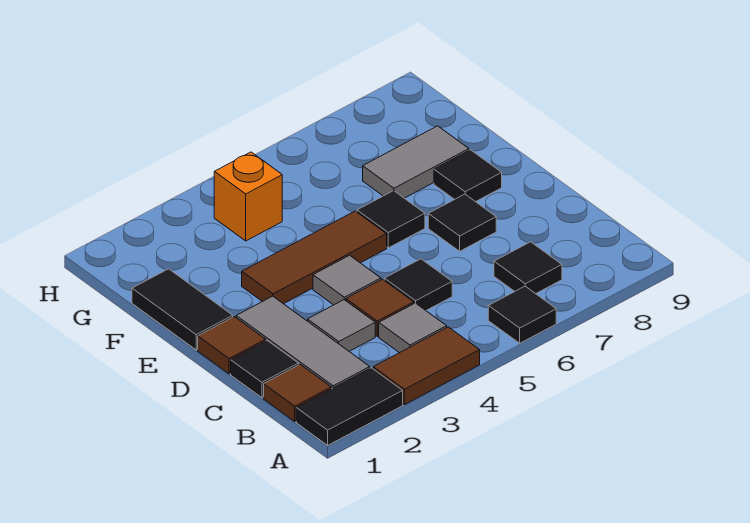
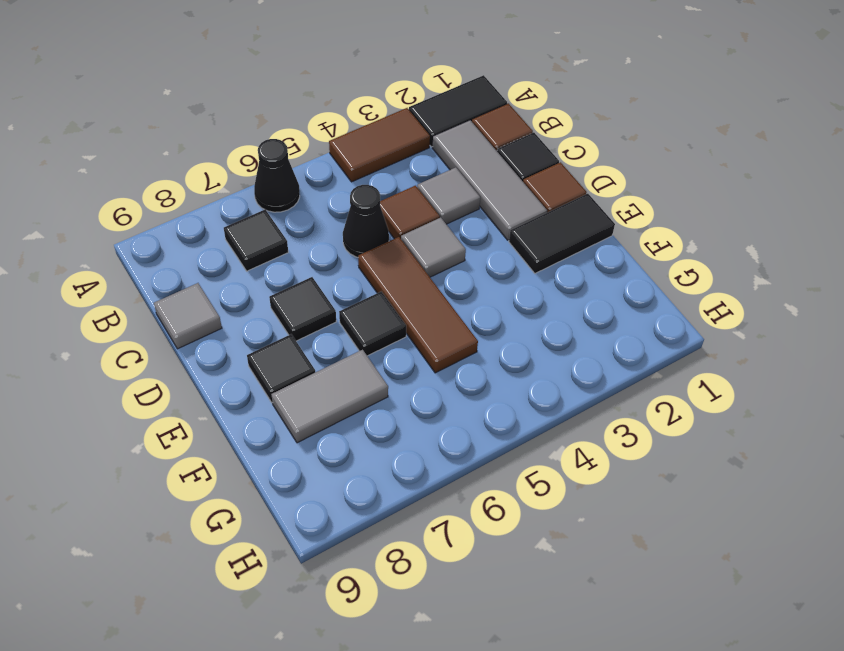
black 1x1 tile [488,286,556,343] -> black 1x1 cone [254,139,300,212]
grey 1x1 tile [379,303,447,353] -> grey 1x1 tile moved to [154,283,222,349]
black 1x1 tile [384,259,452,310] -> black 1x1 cone [343,185,389,257]
black 1x2 tile [132,269,233,350] -> black 1x2 tile turned to [509,194,615,273]
brown 1x3 tile [242,211,387,304] -> brown 1x3 tile turned to [358,237,478,373]
orange 1x1 brick [214,152,282,241] -> none

